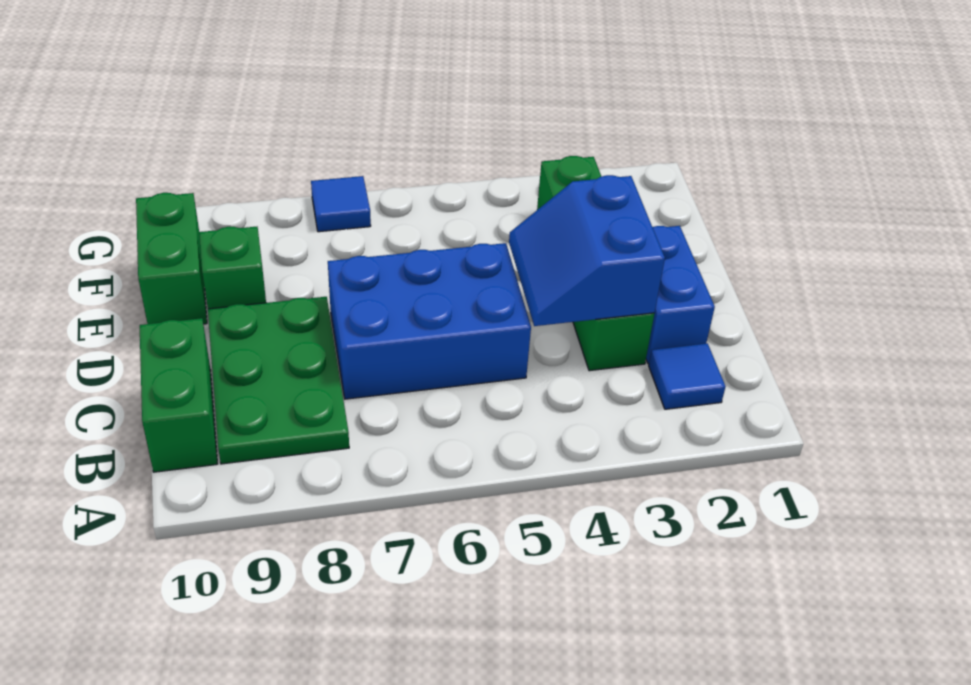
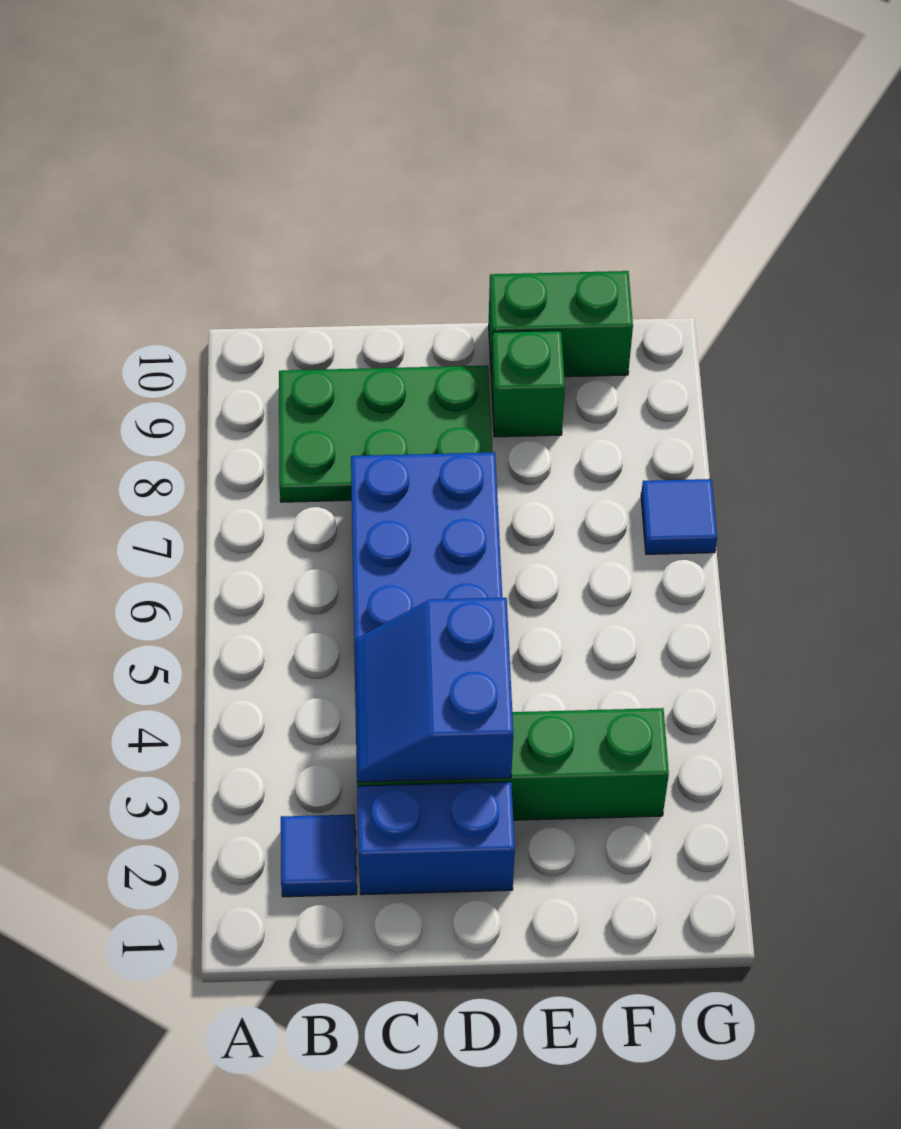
green 1x2 brick [140,318,217,472] -> none
blue 2x2 slope [509,175,665,326] -> blue 2x2 slope turned to [354,598,513,782]

